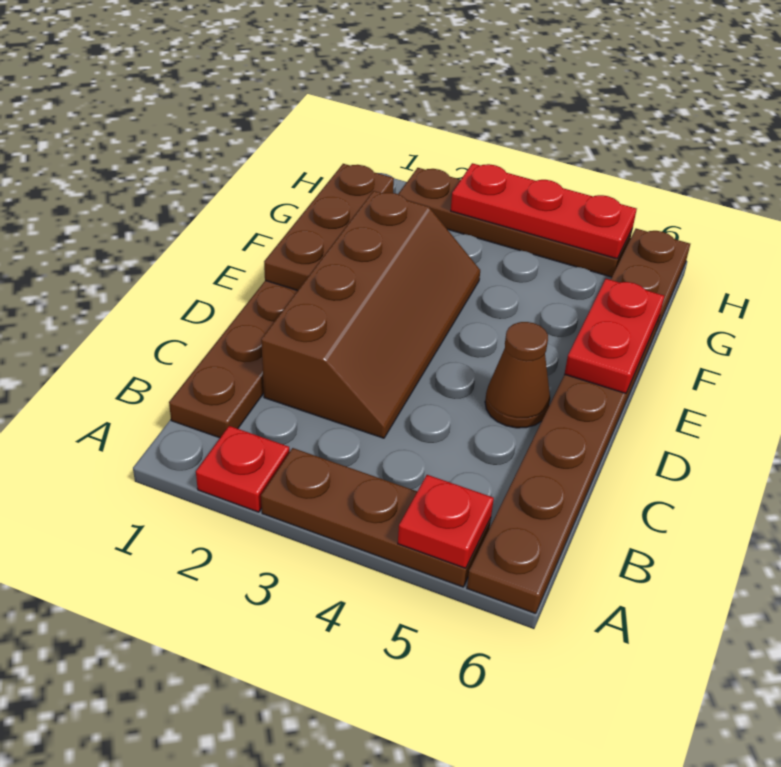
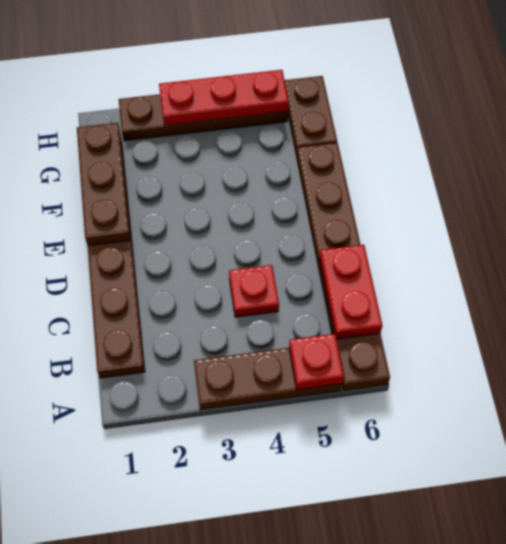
red 1x1 plate [196,426,290,512] -> red 1x1 plate moved to [229,265,279,317]
brown 2x4 slope [261,191,480,438] -> none
brown 1x1 cone [485,322,550,428] -> none
red 1x2 plate [565,279,664,393] -> red 1x2 plate moved to [320,245,382,339]

